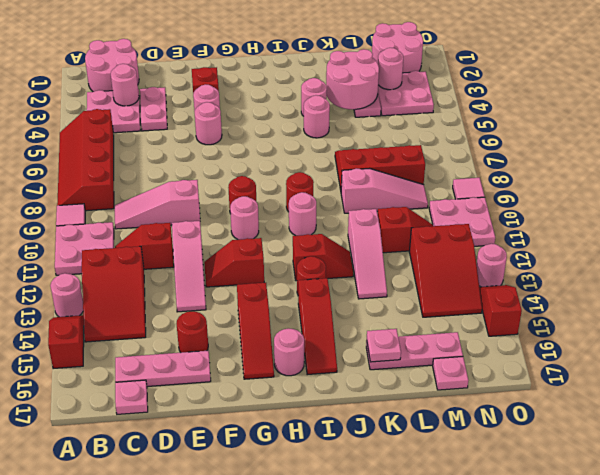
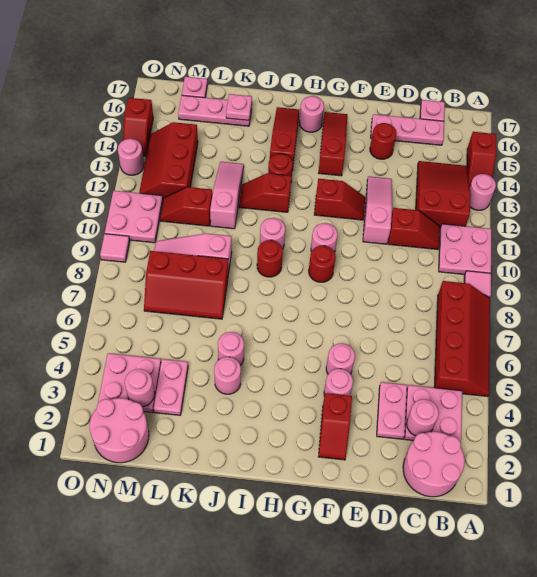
pink 1x3 slope [115,180,200,229] -> none
pink 2x2 round brick [326,49,379,109] -> none
red 2x3 slope [409,224,482,317] -> red 2x3 slope turned to [139,122,198,199]

